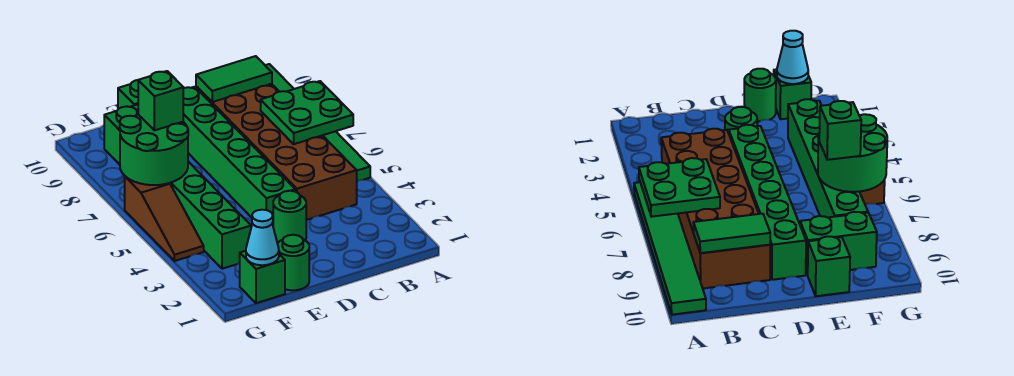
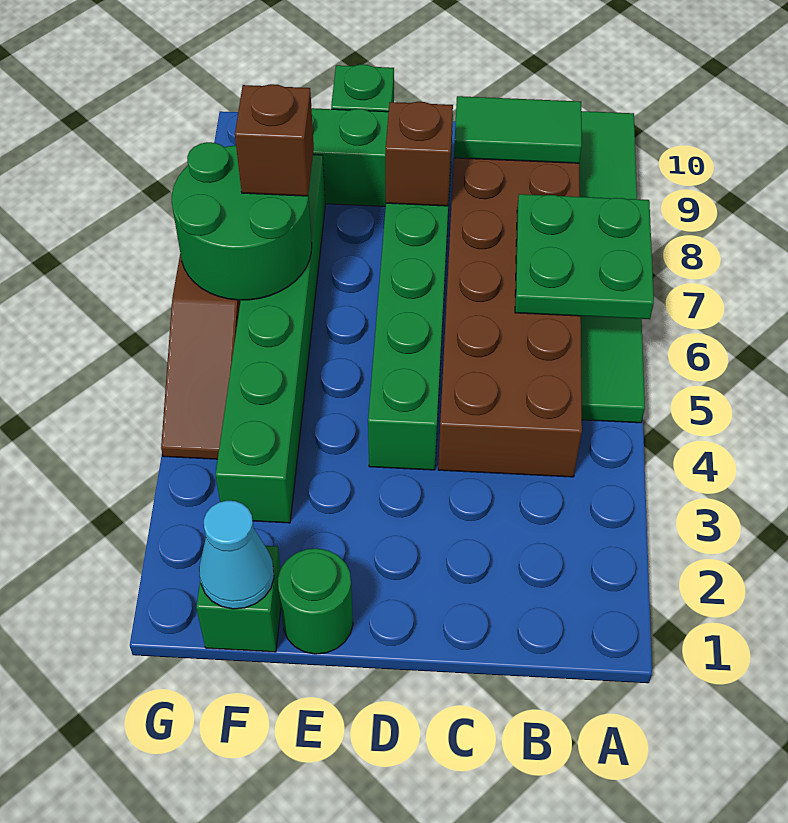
green 1x1 round brick [273,191,306,243] -> none
none -> brown 1x1 brick [386,102,453,206]
green 1x1 brick [138,71,183,130] -> brown 1x1 brick [235,84,314,196]

